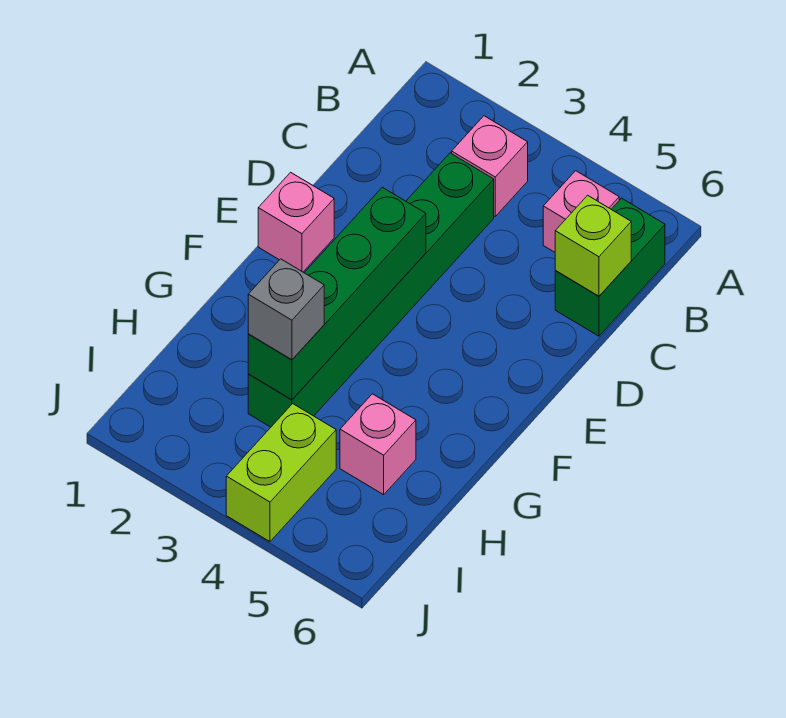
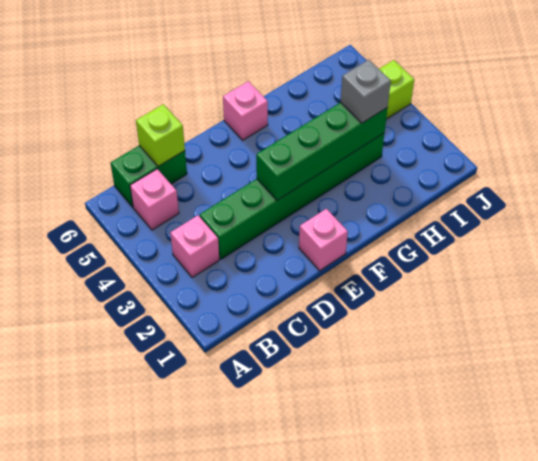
pink 1x1 brick [340,394,416,495] -> pink 1x1 brick moved to [223,81,268,140]

